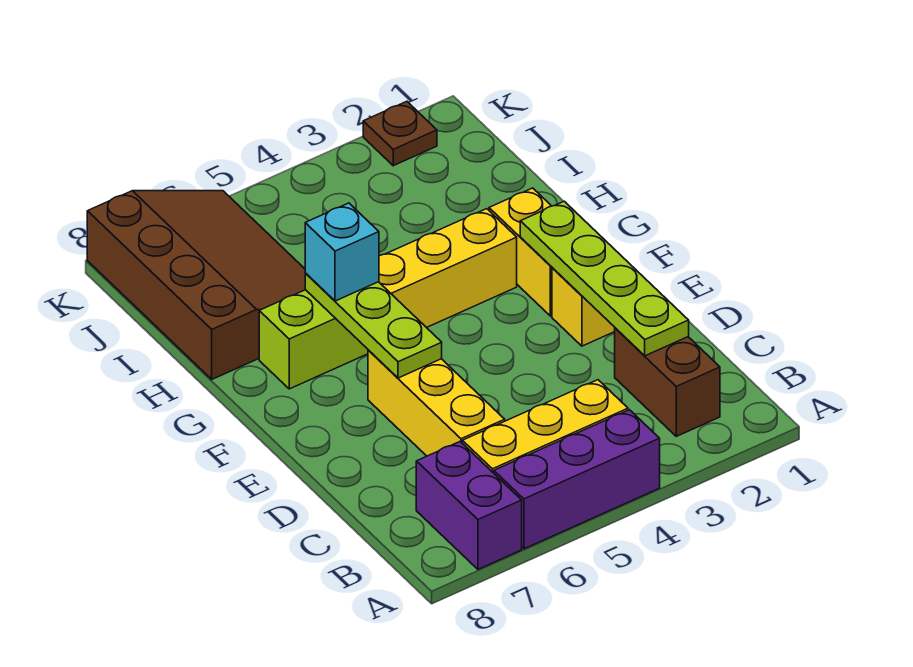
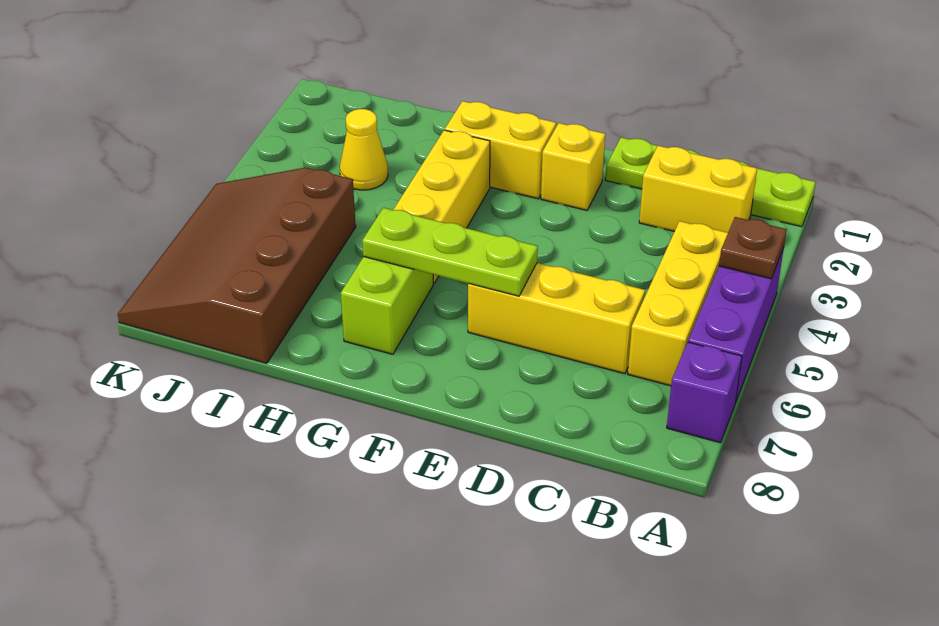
purple 1x2 brick [416,442,522,569] -> purple 1x1 brick [667,342,742,443]
brown 1x2 brick [615,328,720,436] -> yellow 1x2 brick [639,146,757,232]
lime 1x4 plate [520,201,689,356] -> lime 1x4 plate moved to [605,137,816,227]
cyan 1x1 brick [305,203,379,301] -> none
brown 3x4 slope [87,191,305,379] -> brown 3x4 slope turned to [118,168,356,363]
none -> yellow 1x1 cone [340,109,388,190]
brown 1x1 plate [363,101,437,166] -> brown 1x1 plate moved to [719,217,787,279]

